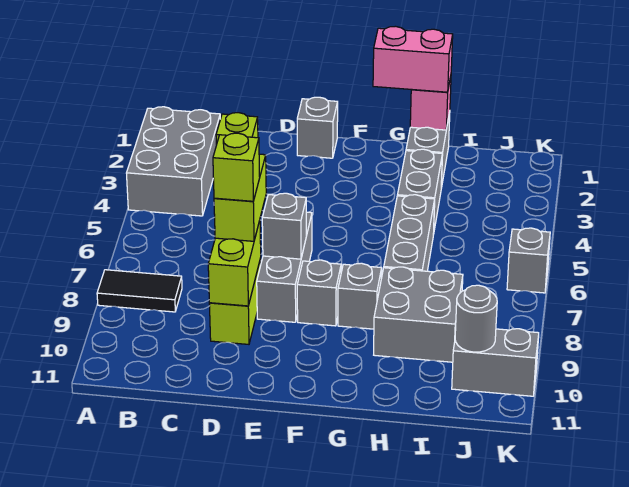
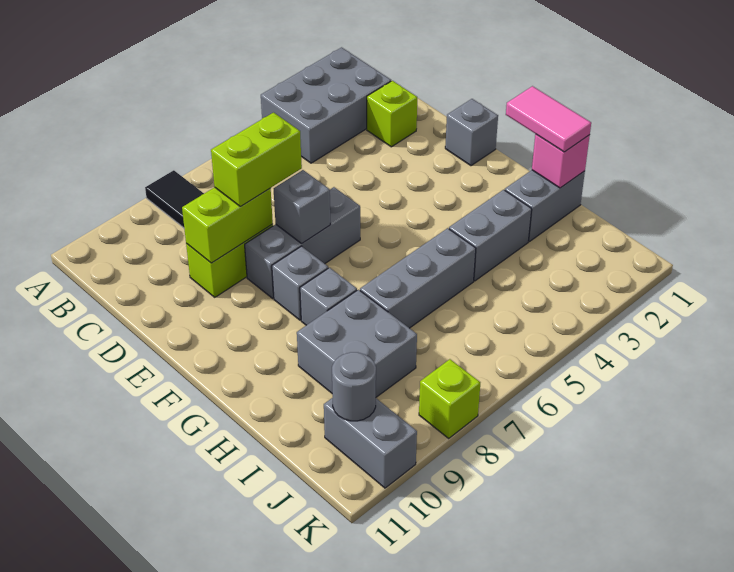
lime 1x1 brick [213,133,260,201] -> lime 1x1 brick moved to [419,359,480,438]
pink 1x2 brick [373,26,453,92] -> pink 1x2 tile [506,86,591,152]
grey 1x1 brick [507,228,550,293] -> none

